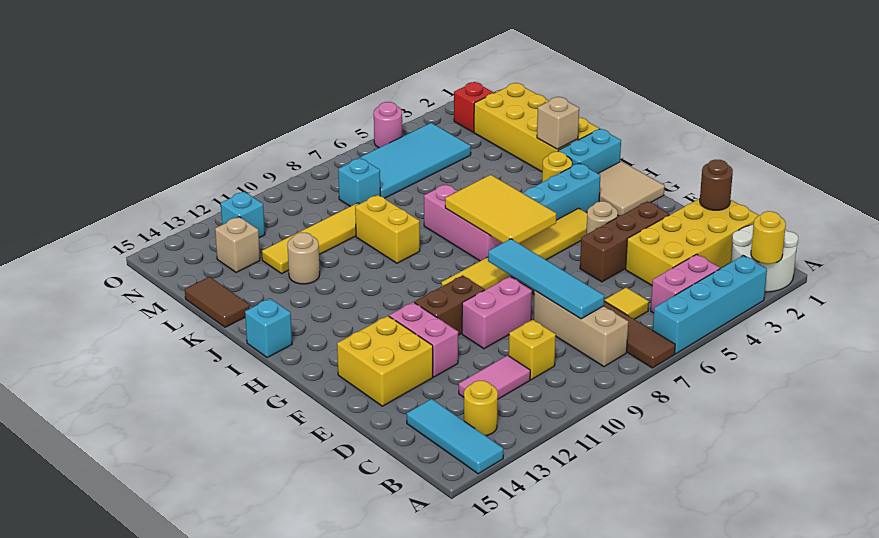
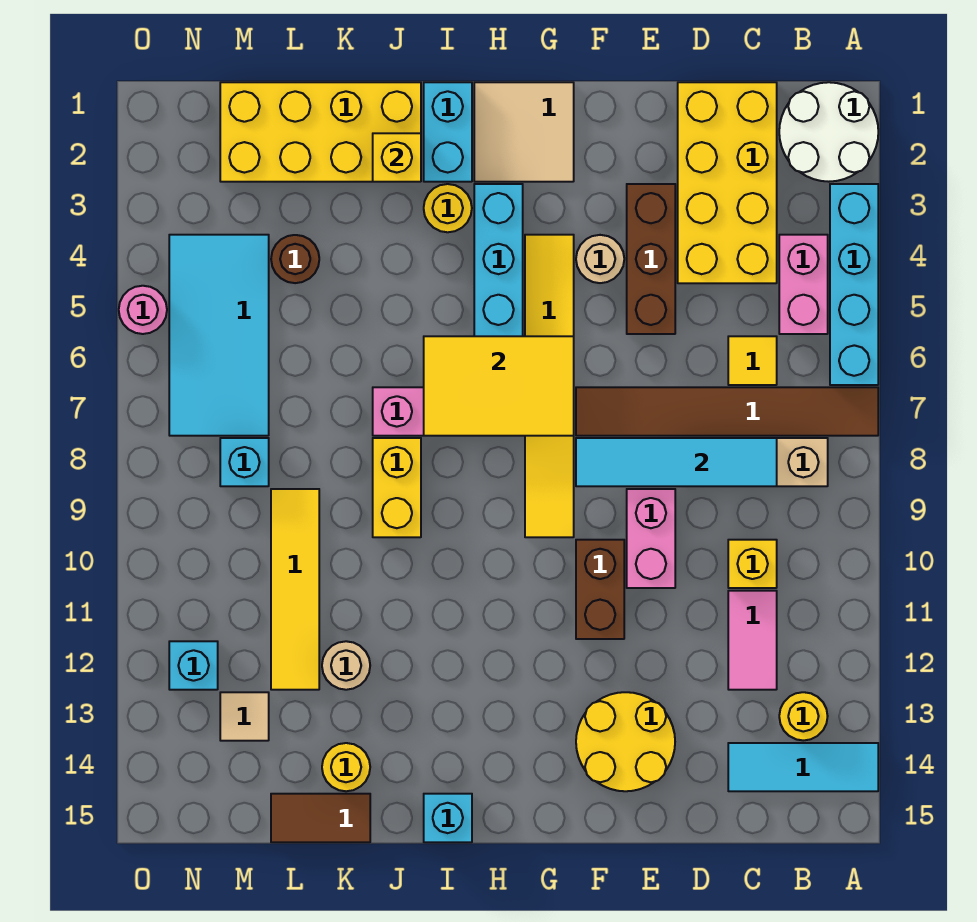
yellow 1x1 round brick [751,211,786,264] -> yellow 1x1 round brick moved to [322,743,370,791]
brown 1x1 round brick [700,160,733,210] -> brown 1x1 round brick moved to [271,235,319,283]
pink 1x2 brick [389,302,458,377] -> none
yellow 2x2 brick [337,316,433,406] -> yellow 2x2 round brick [576,692,675,791]
tan 1x1 brick [537,97,579,149] -> yellow 1x1 brick [373,133,421,182]
yellow 1x2 brick [355,195,420,263] -> yellow 1x2 brick turned to [373,438,421,537]
tan 1x1 brick [215,217,260,273] -> tan 1x1 tile [220,692,269,741]
red 1x1 brick [454,82,493,132] -> none

